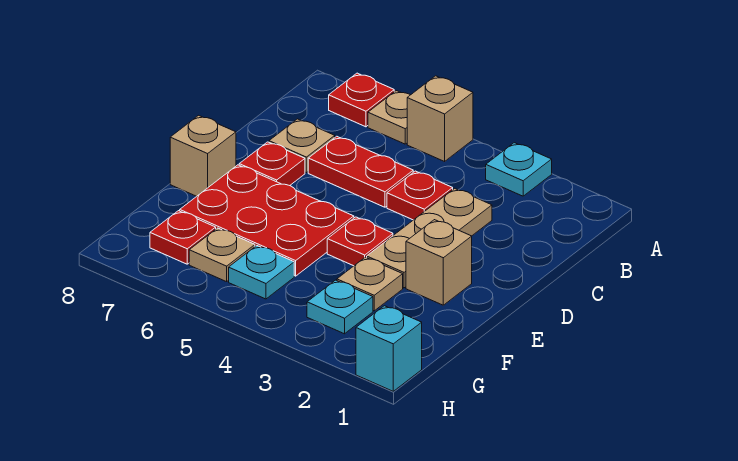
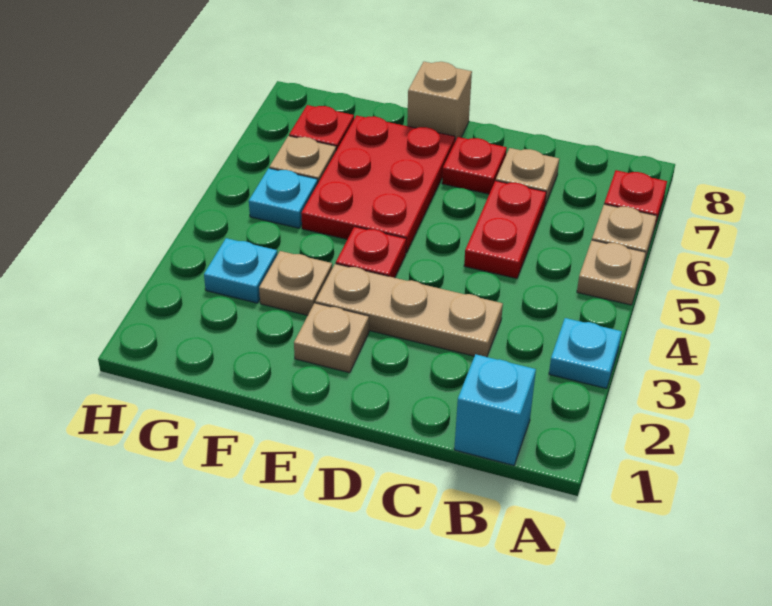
tan 1x1 brick [407,76,473,161] -> tan 1x1 plate [577,240,646,305]
red 1x1 plate [387,171,453,220] -> none
tan 1x1 brick [406,220,472,305] -> tan 1x1 plate [294,303,369,373]
cyan 1x1 brick [356,306,422,391] -> cyan 1x1 brick moved to [454,354,536,465]

